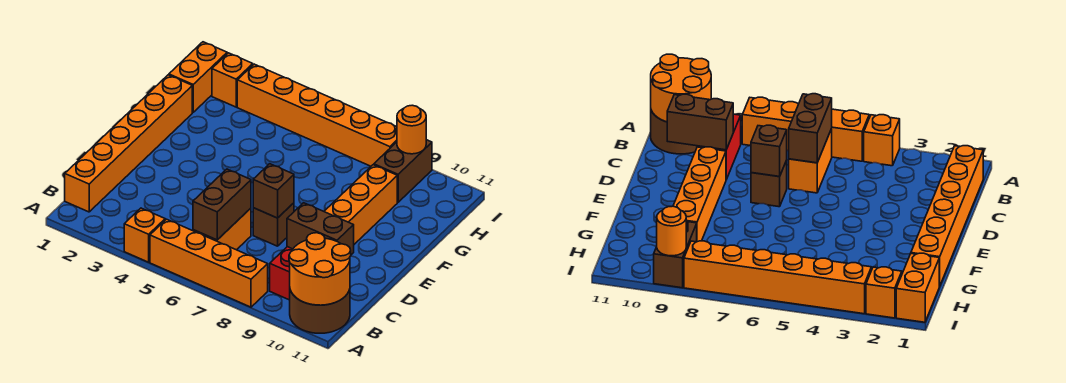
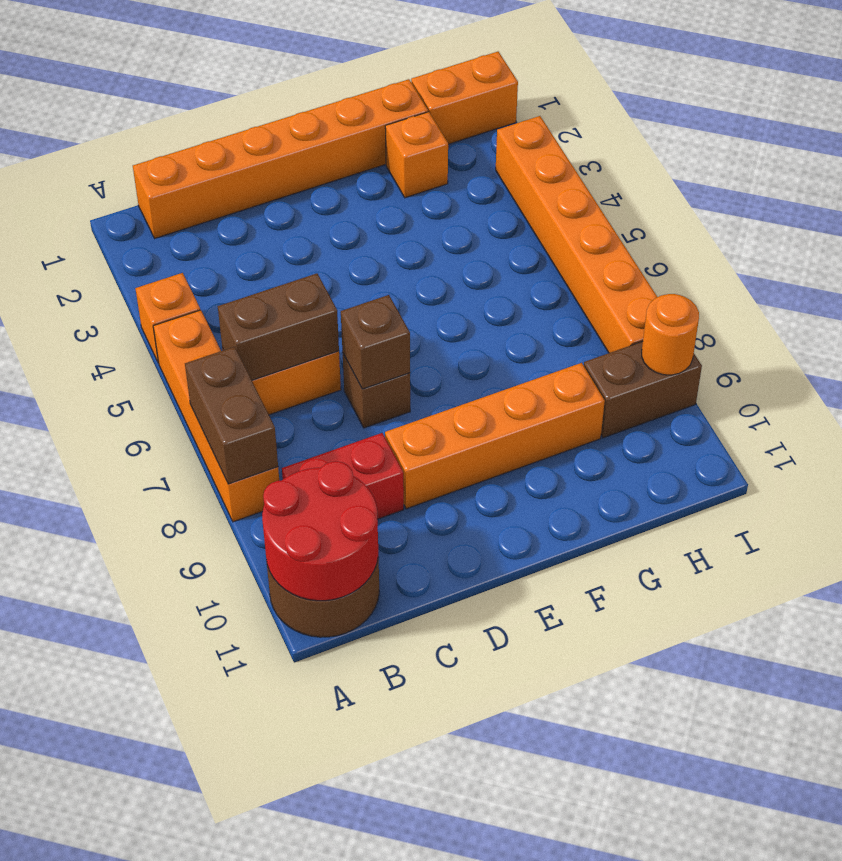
orange 2x2 round brick [289,233,351,305] -> red 2x2 round brick [262,461,378,601]
brown 1x2 brick [287,203,354,255] -> brown 1x2 brick moved to [185,347,278,484]
orange 1x1 brick [212,53,253,107] -> orange 1x1 brick moved to [385,112,448,198]

